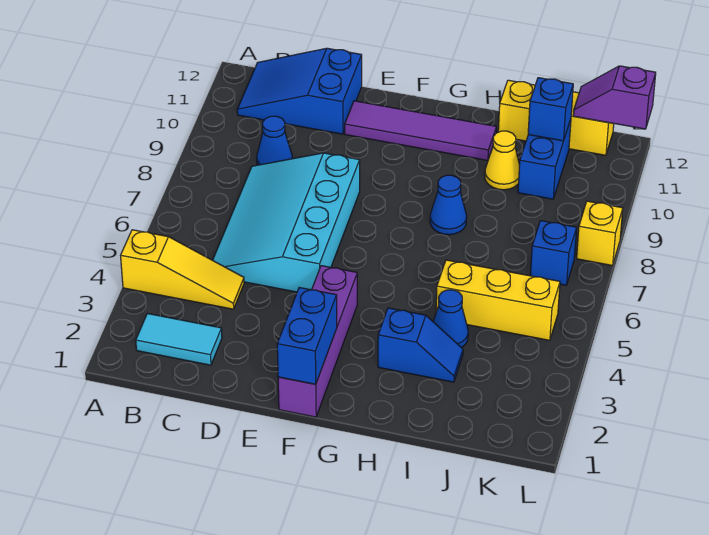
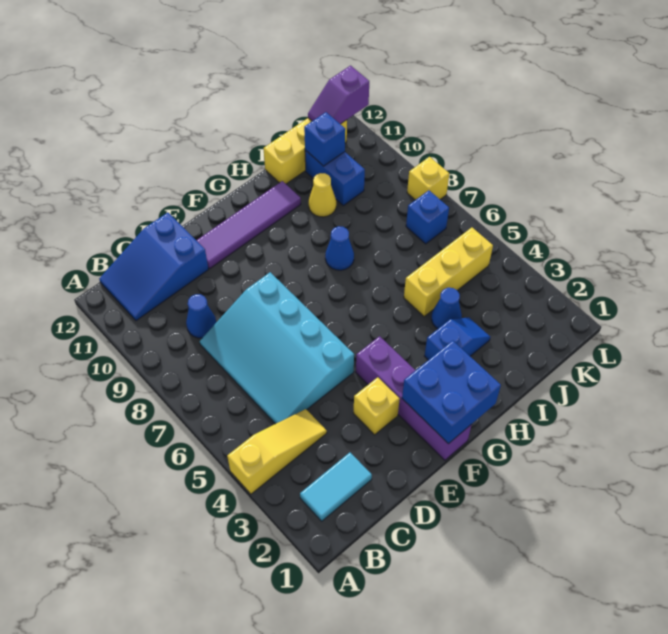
none -> yellow 1x1 brick [353,377,400,435]
blue 1x2 brick [277,288,337,384] -> blue 2x2 brick [402,341,501,444]

